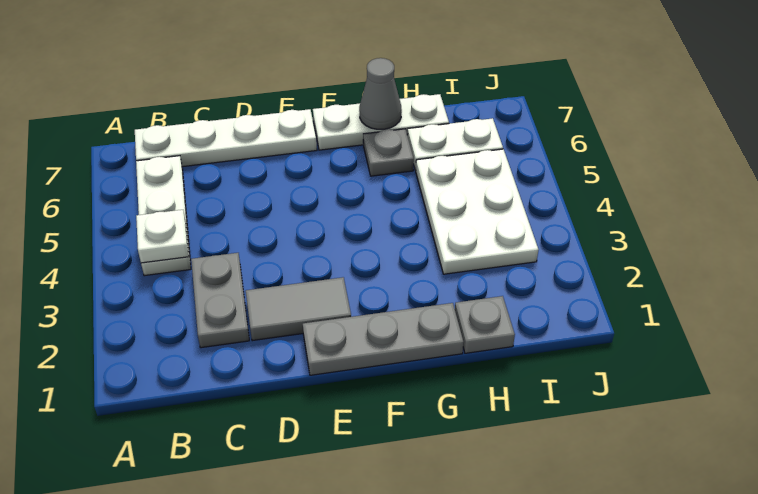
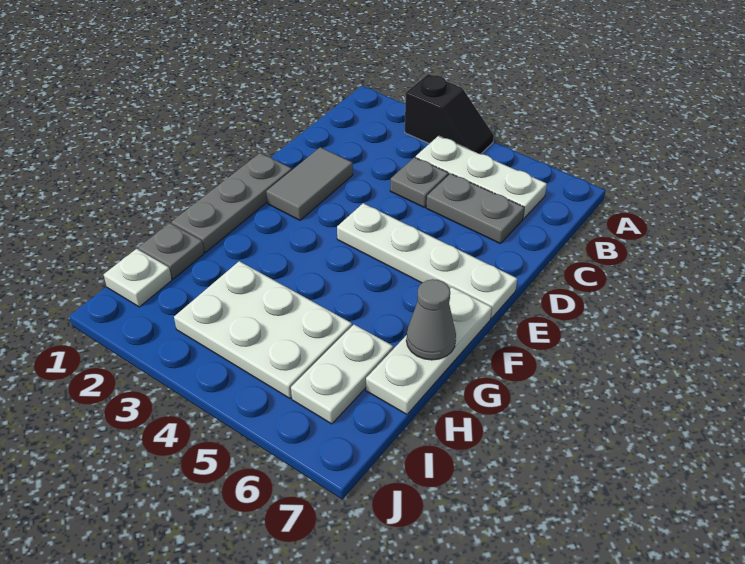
none -> black 1x2 slope [405,74,494,154]
white 1x1 plate [136,210,189,263] -> white 1x1 plate moved to [104,249,172,307]
white 1x4 plate [135,109,317,167] -> white 1x4 plate turned to [337,203,517,318]
grey 1x2 plate [191,253,249,348] -> grey 1x2 plate moved to [426,174,524,244]
grey 1x1 plate [363,129,414,176] -> grey 1x1 plate moved to [390,157,449,208]

